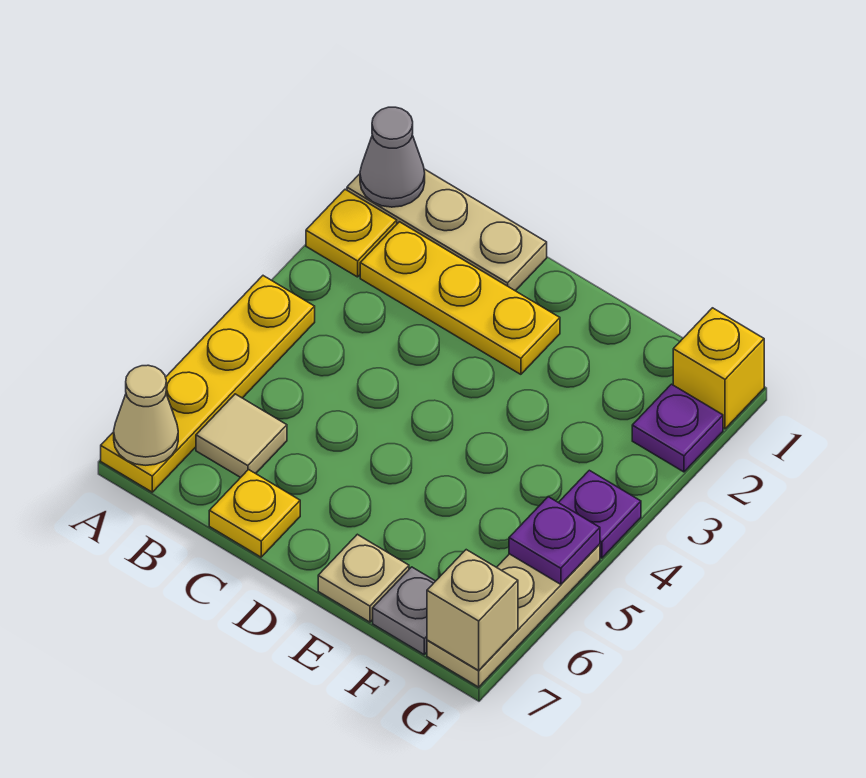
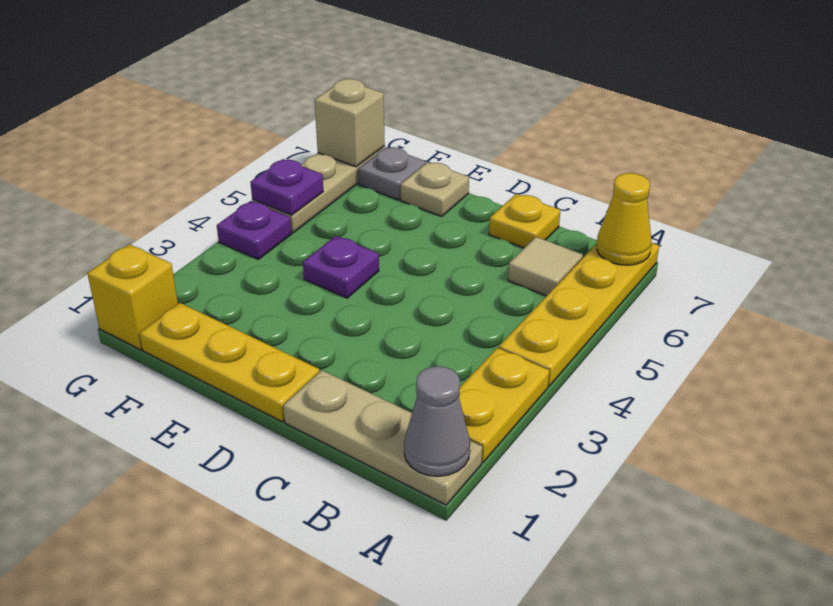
yellow 1x1 plate [306,189,397,277] -> yellow 1x2 plate [459,348,549,463]
tan 1x1 cone [114,365,178,465] -> yellow 1x1 cone [597,173,652,265]
yellow 1x3 plate [360,222,560,374] -> yellow 1x3 plate moved to [139,303,319,422]
purple 1x1 plate [632,384,723,472] -> purple 1x1 plate moved to [303,236,379,298]

